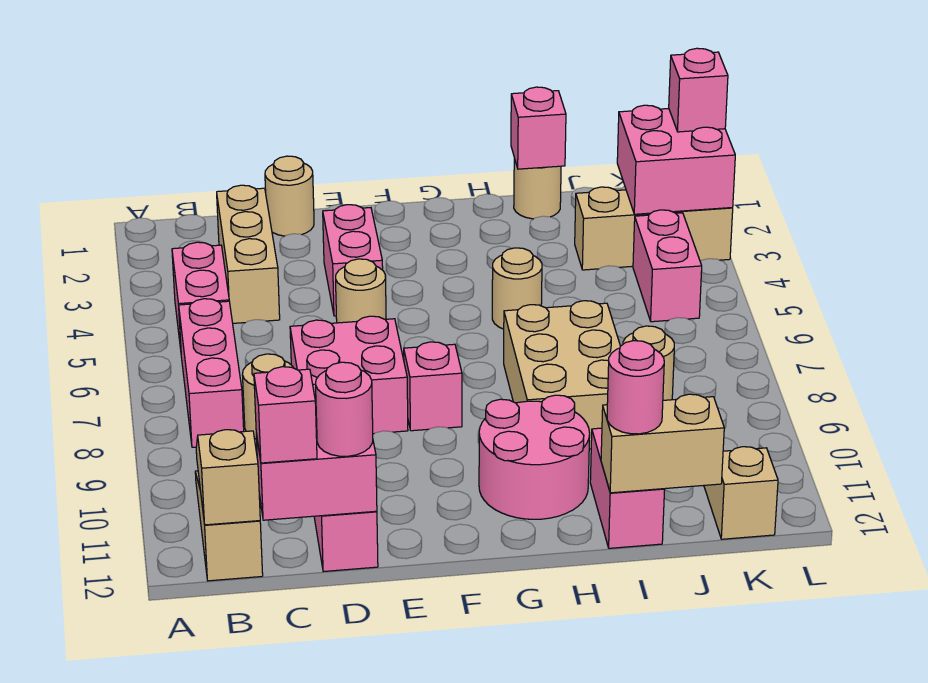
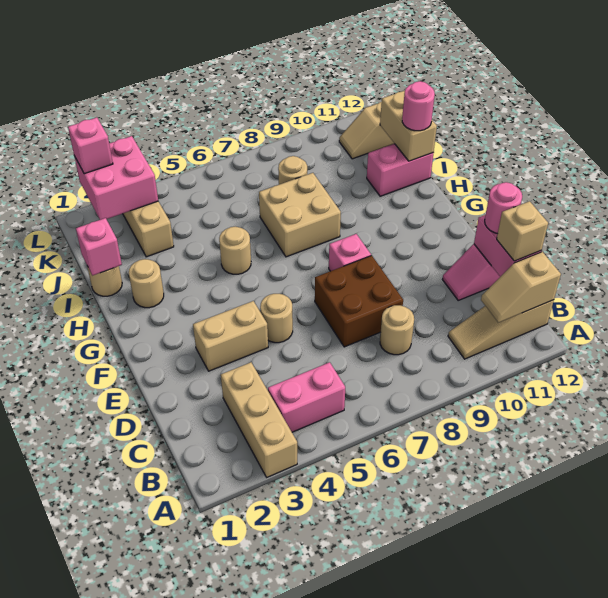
pink 1x3 brick [179,299,244,447] -> none
tan 1x3 brick [217,185,280,323] -> tan 1x3 brick turned to [221,362,297,477]
pink 1x1 brick [254,367,317,463] -> tan 1x1 brick [497,201,548,261]
tan 1x1 round brick [265,156,314,236] -> tan 1x1 round brick moved to [129,259,164,308]
pink 2x2 brick [290,316,408,434] -> brown 2x2 brick [315,255,403,347]
pink 1x2 brick [323,205,383,316] -> tan 1x2 brick [193,301,268,371]
pink 2x2 round brick [479,395,590,519] -> none
tan 2x3 brick [504,301,620,449] -> tan 2x2 brick [259,173,341,257]
pink 1x2 brick [633,210,702,322] -> none

